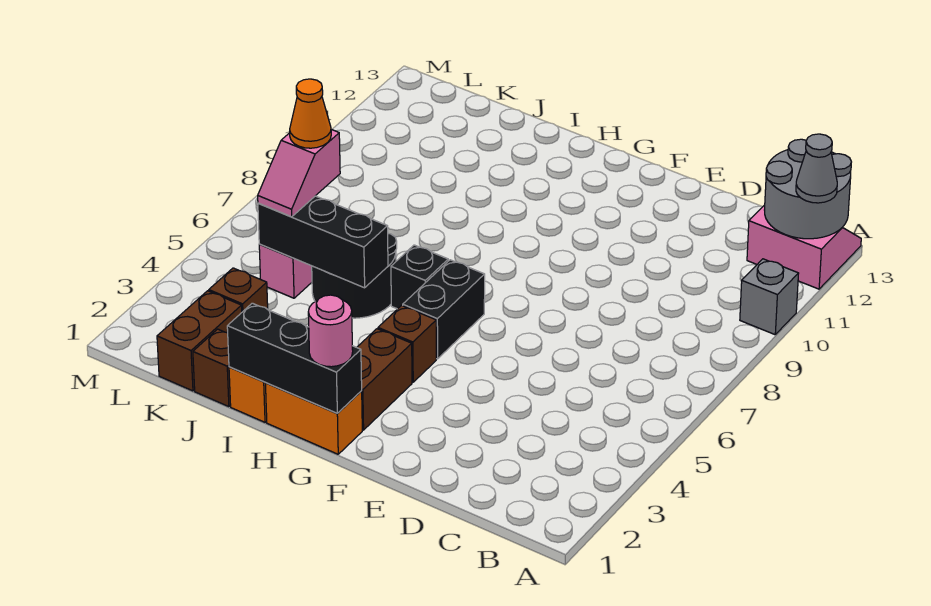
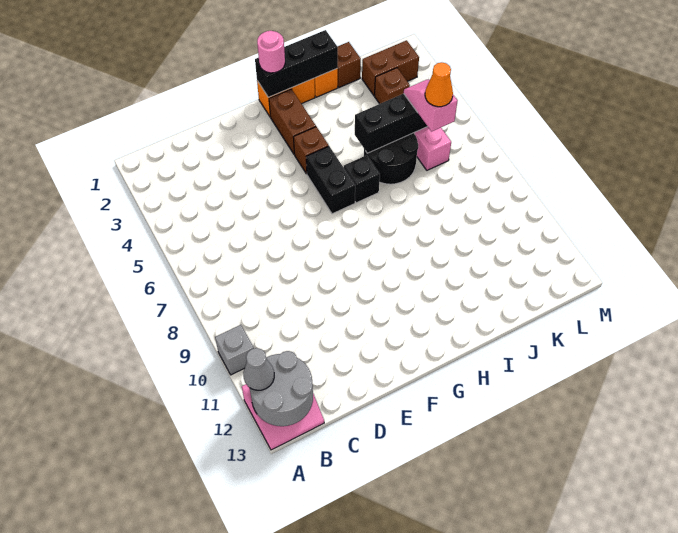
brown 1x2 brick [157,291,242,391] -> brown 1x2 brick turned to [362,40,419,96]

